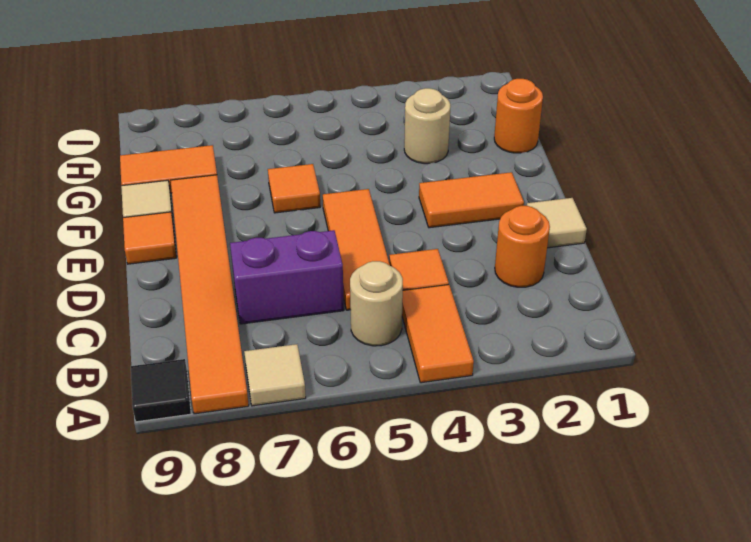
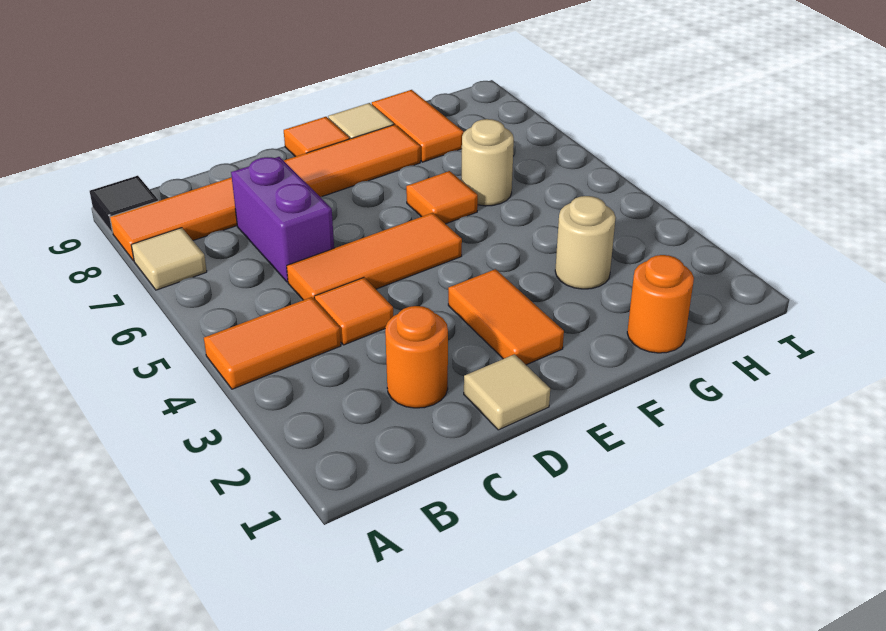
tan 1x1 round brick [350,261,403,346] -> tan 1x1 round brick moved to [461,119,514,206]

